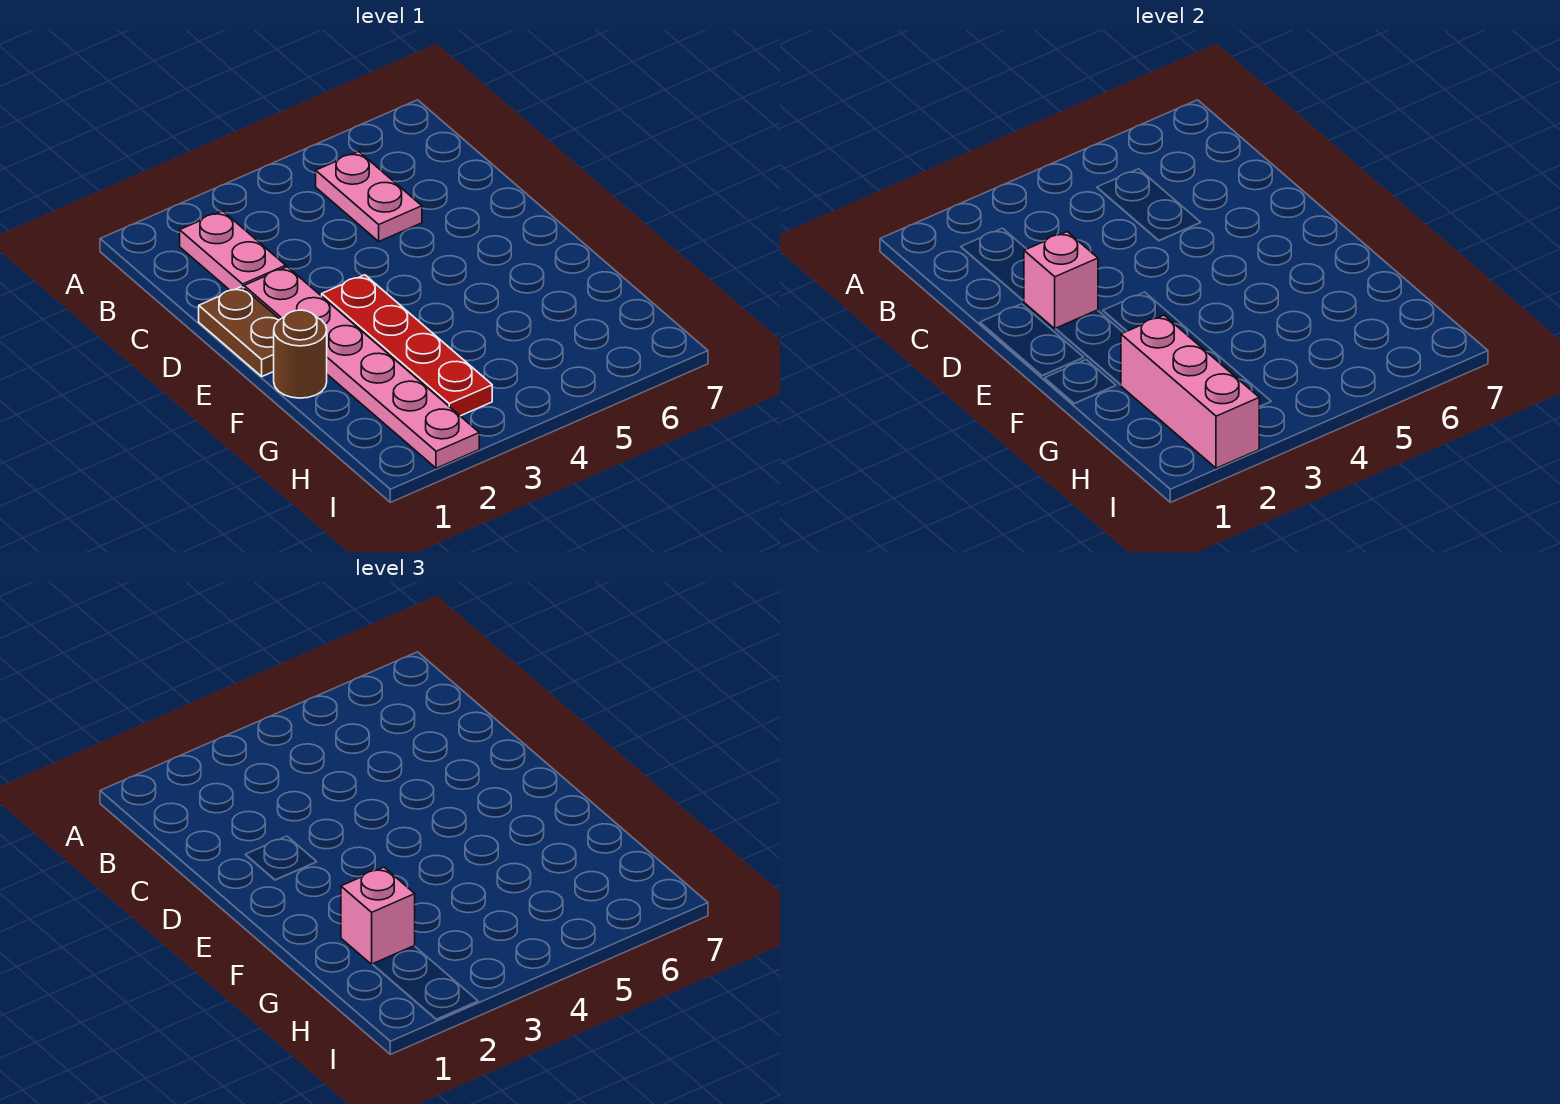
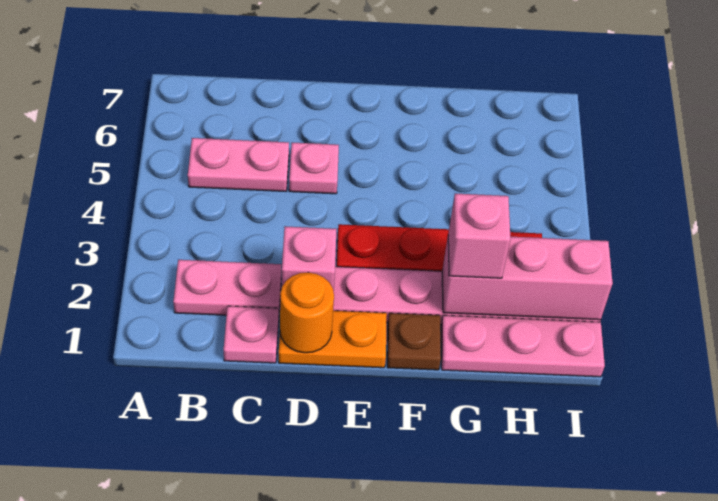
none -> pink 1x1 plate [224,306,279,363]
brown 1x2 plate [199,287,280,376] -> orange 1x2 plate [279,311,387,368]
none -> orange 1x1 round brick [280,272,334,353]
none -> pink 1x1 plate [289,143,339,194]
brown 1x1 round brick [274,310,327,398] -> brown 1x1 plate [387,313,441,370]
none -> pink 1x3 plate [441,315,605,377]

